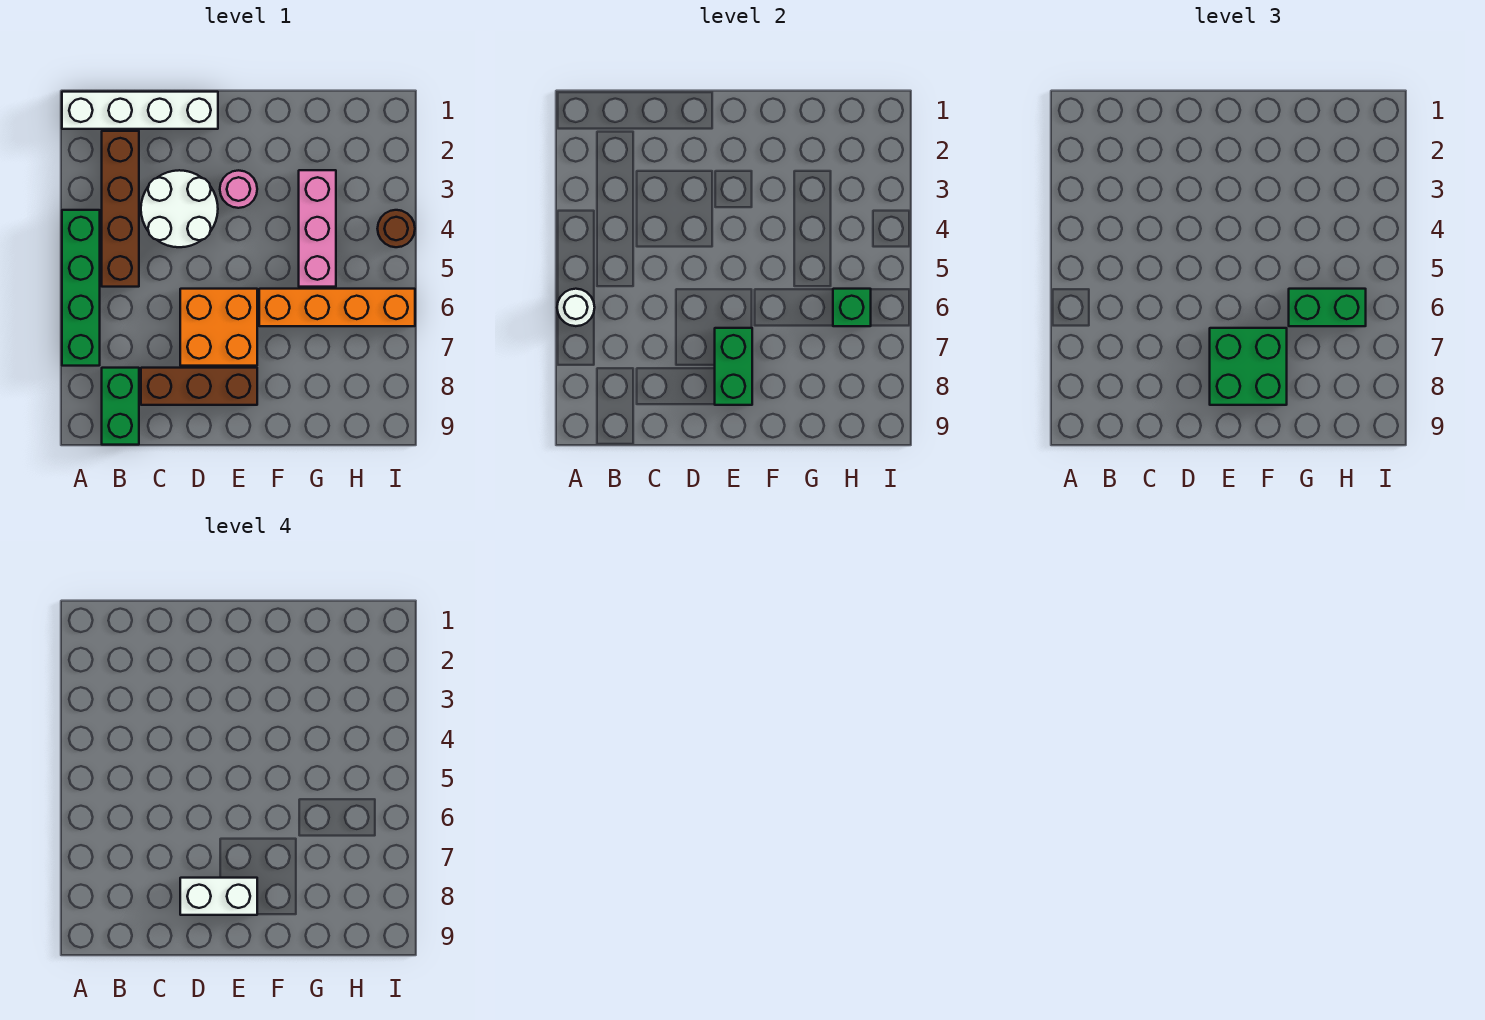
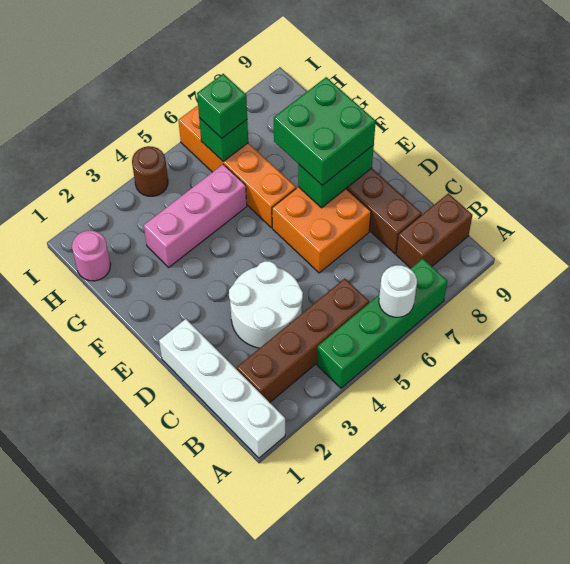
green 1x2 brick [102,368,139,445] -> brown 1x2 brick [396,193,472,268]
white 1x2 brick [180,878,257,915] -> none
pink 1x1 round brick [220,170,257,208] -> pink 1x1 round brick moved to [72,231,110,281]
green 1x2 brick [1289,289,1366,326] -> green 1x1 brick [197,74,247,138]

